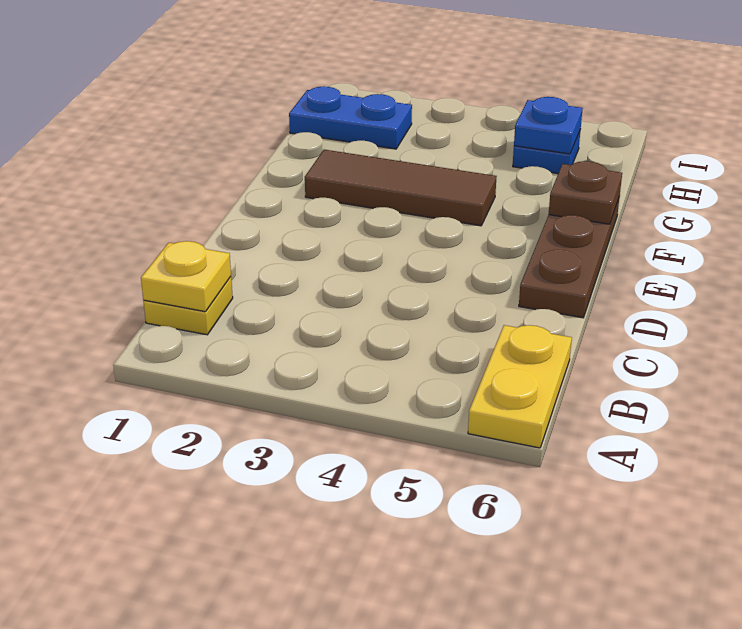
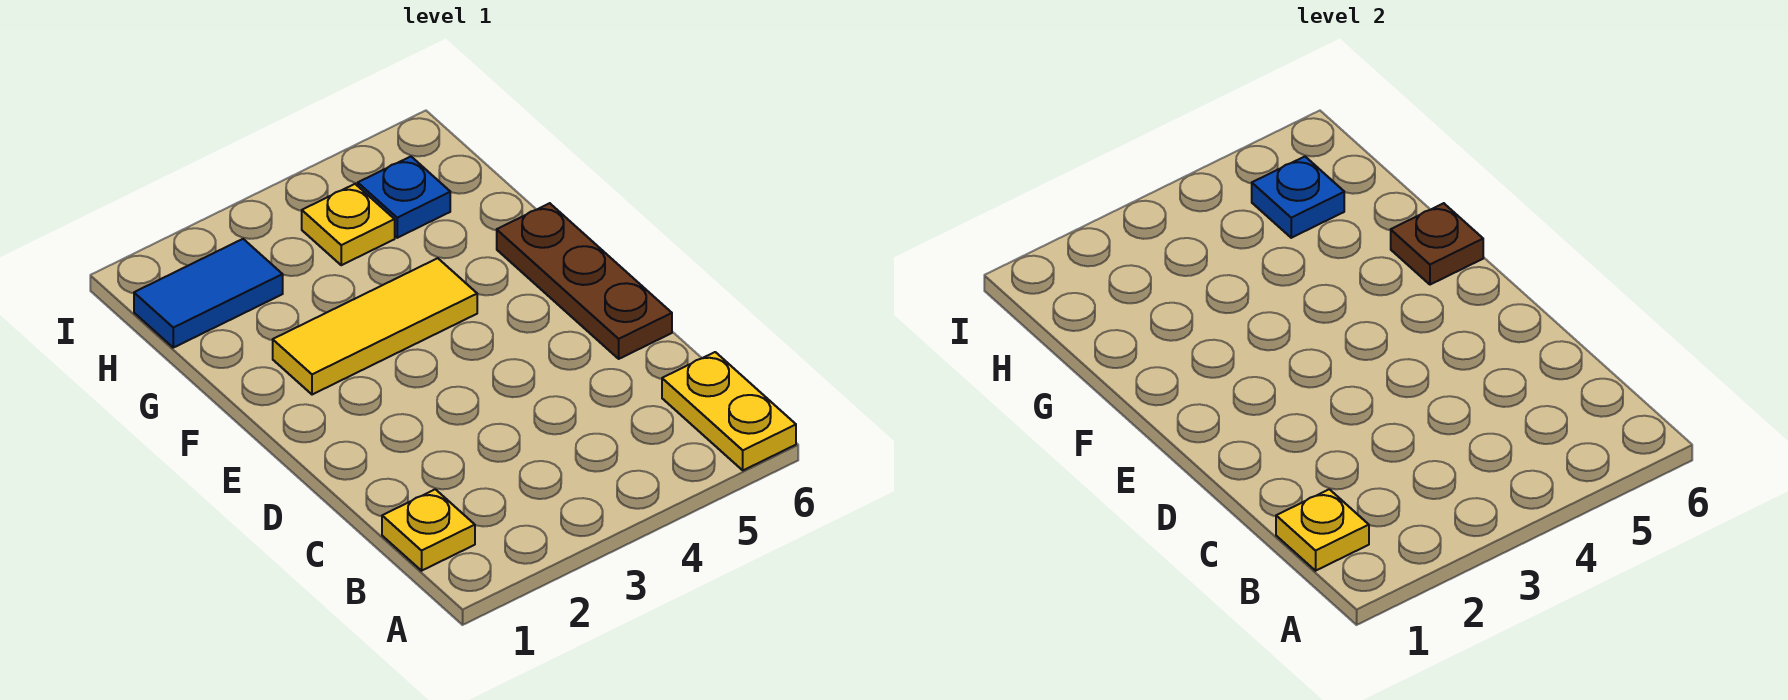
brown 1x3 tile [305,150,497,226] -> yellow 1x3 tile [273,258,477,395]
blue 1x2 plate [289,87,412,149] -> blue 1x2 tile [134,239,283,348]
none -> yellow 1x1 plate [302,184,395,265]

